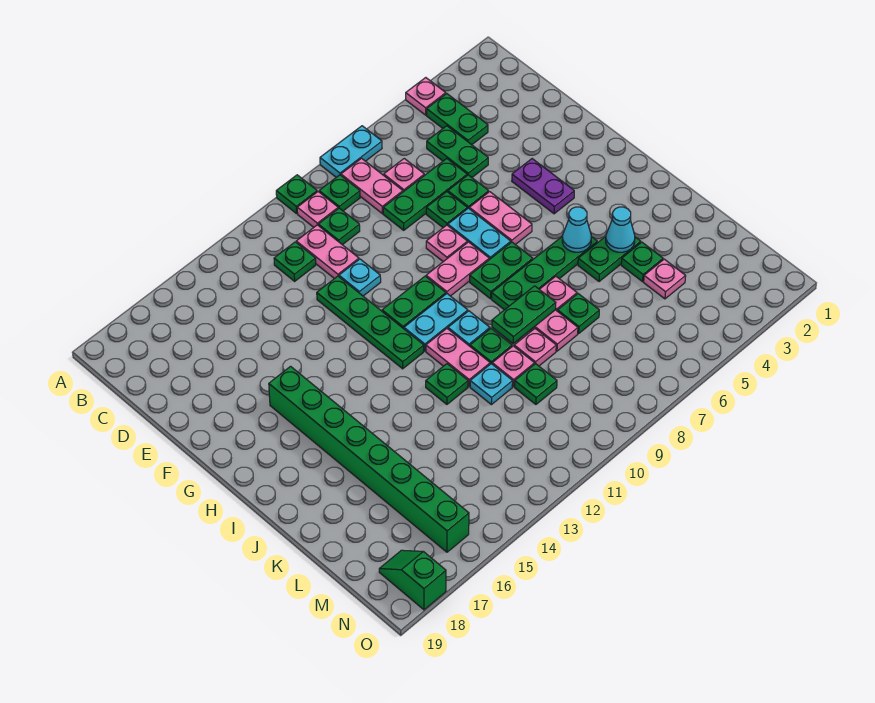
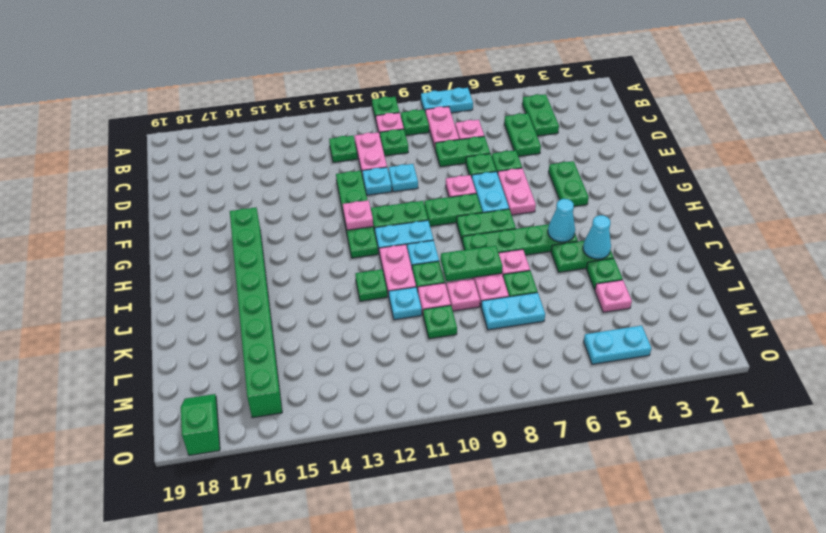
pink 1x1 plate [406,78,446,115] -> pink 1x1 plate moved to [343,200,373,230]
green 1x3 plate [383,159,467,230] -> green 1x2 plate [435,136,490,167]
none -> cyan 1x1 plate [389,164,418,192]
purple 1x2 plate [512,159,574,214] -> green 1x2 plate [549,161,589,206]
pink 1x2 plate [426,242,489,296] -> green 1x2 plate [424,194,482,226]
none -> cyan 1x2 plate [481,292,545,330]
none -> cyan 1x2 plate [584,326,651,364]

